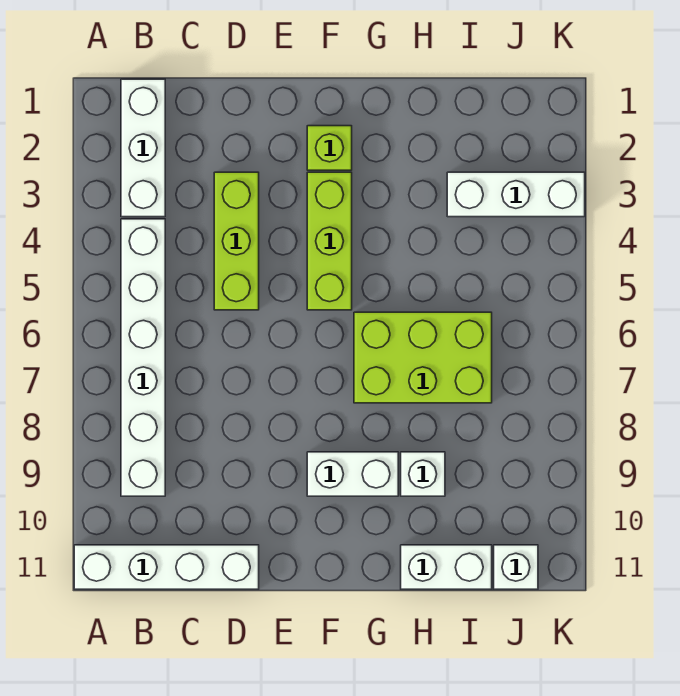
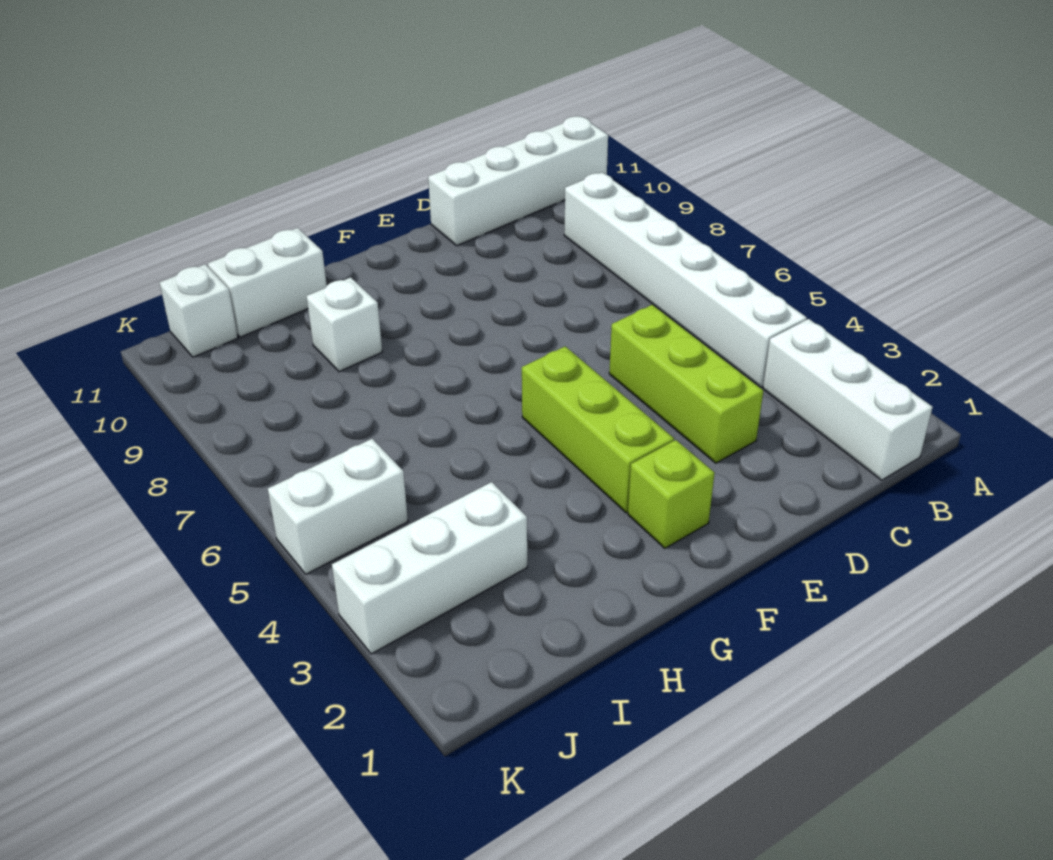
white 1x2 brick [307,452,398,496] -> white 1x2 brick moved to [268,439,408,574]
lime 2x3 brick [354,312,492,403] -> none

